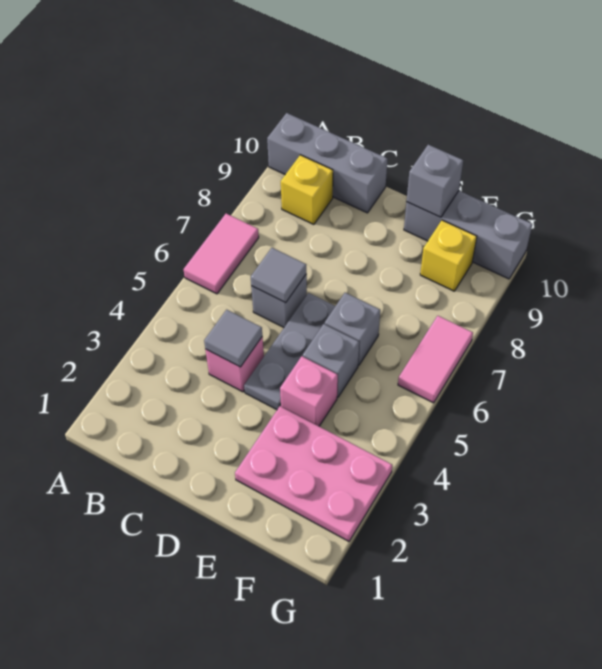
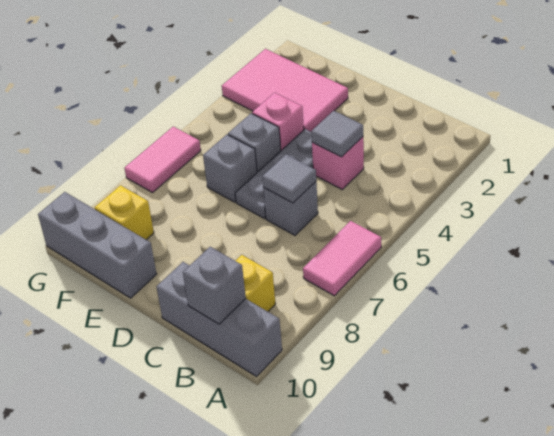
pink 2x3 plate [235,406,392,541] -> pink 2x3 tile [222,49,348,132]
grey 1x1 brick [407,145,463,217] -> grey 1x1 brick moved to [183,247,246,324]

